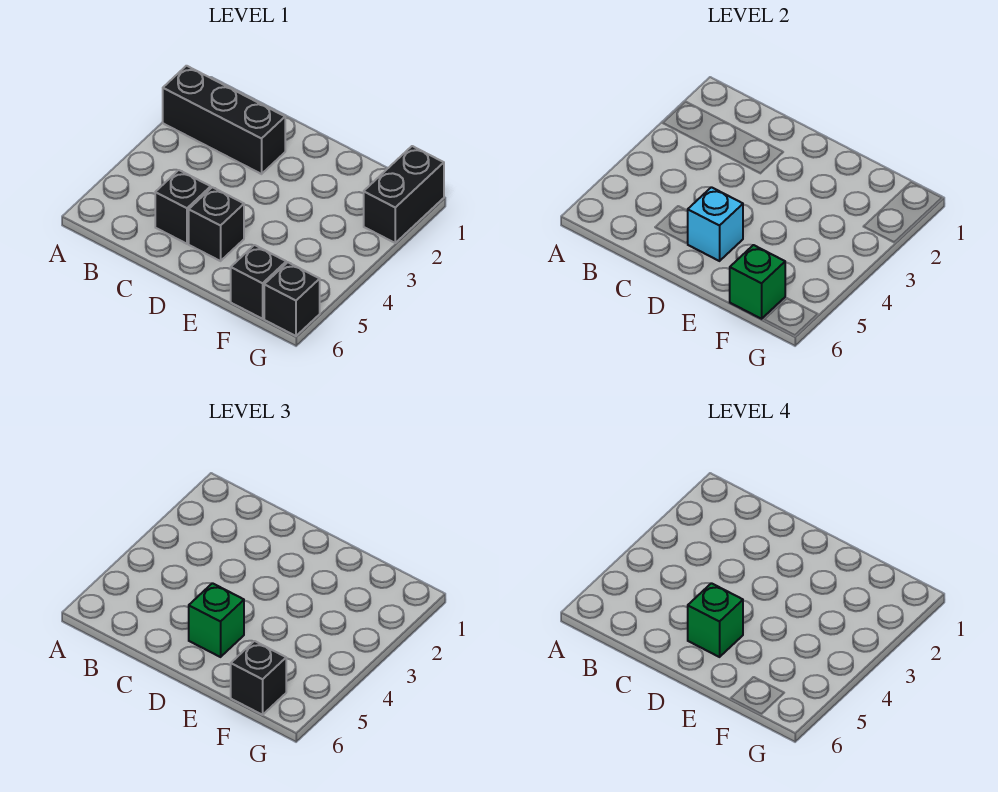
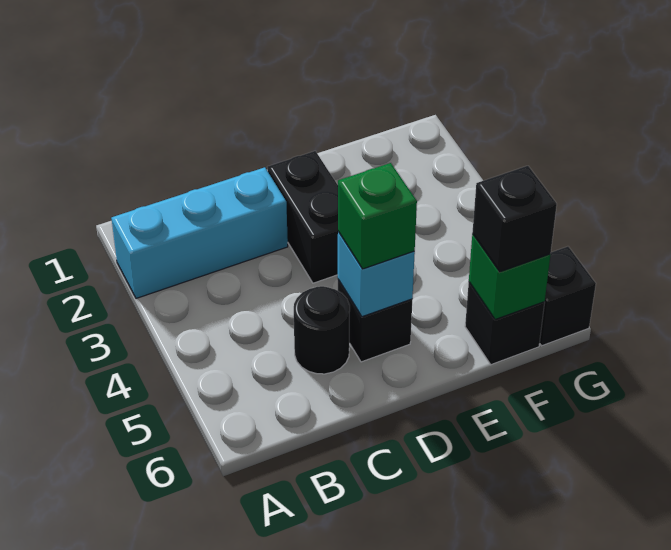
black 1x3 brick [163,66,285,174] -> cyan 1x3 brick [111,167,288,298]
black 1x1 brick [155,170,211,244] -> black 1x1 round brick [294,286,350,374]
green 1x1 brick [688,583,743,657] -> none
black 1x2 brick [364,146,444,243] -> black 1x2 brick moved to [267,151,338,283]

